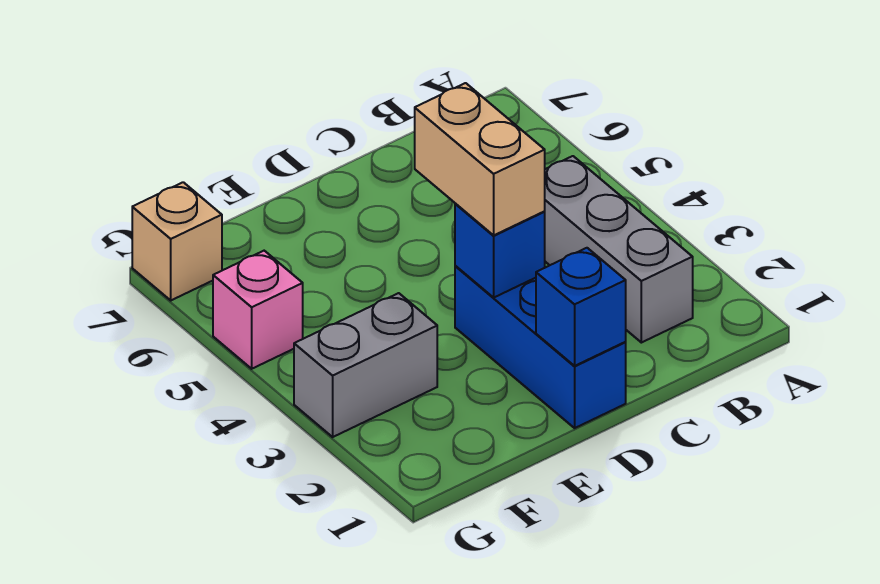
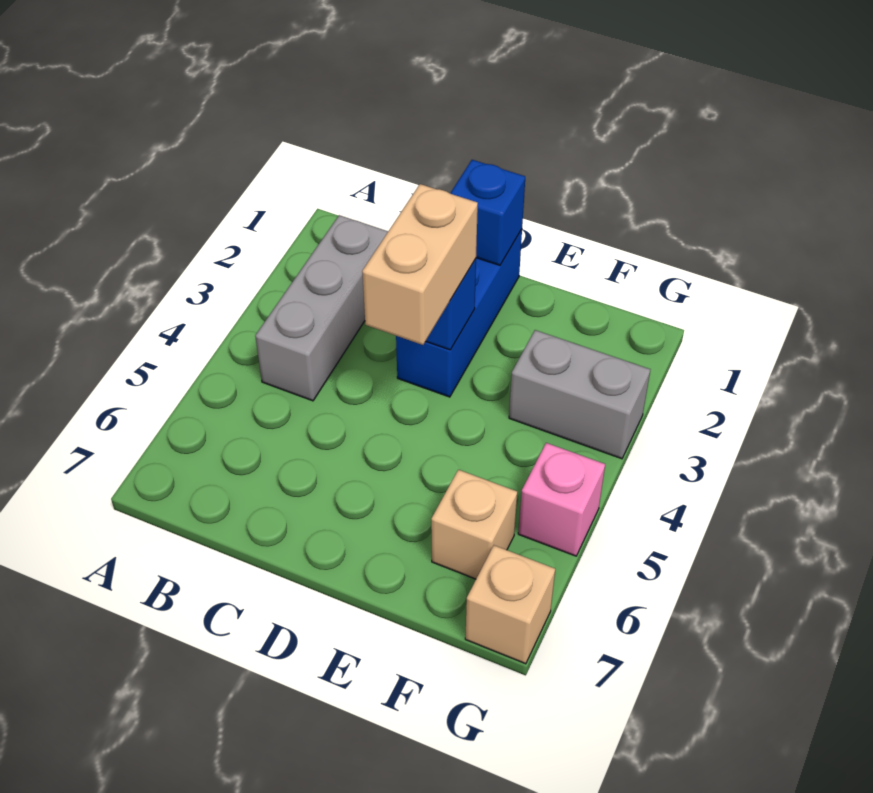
none -> tan 1x1 brick [431,470,517,579]

